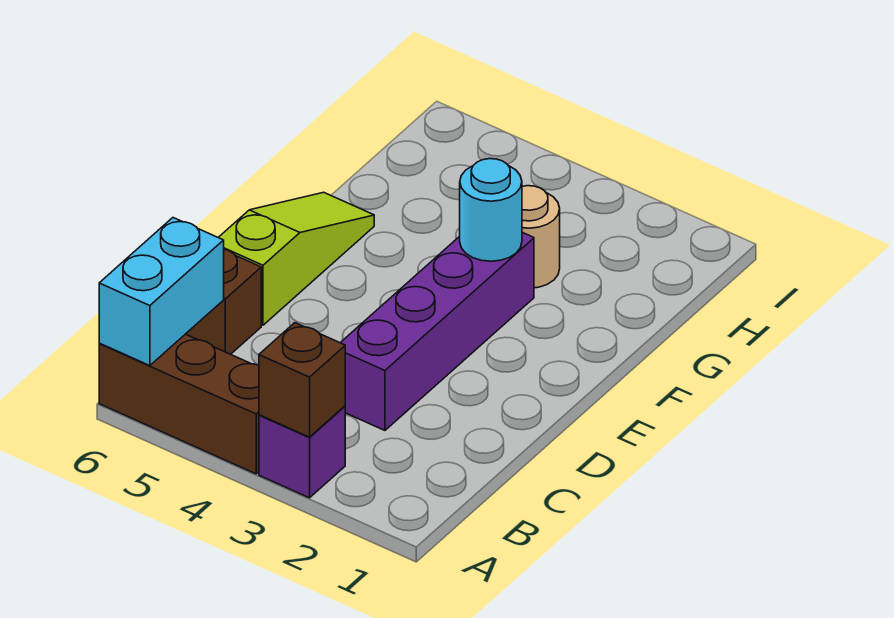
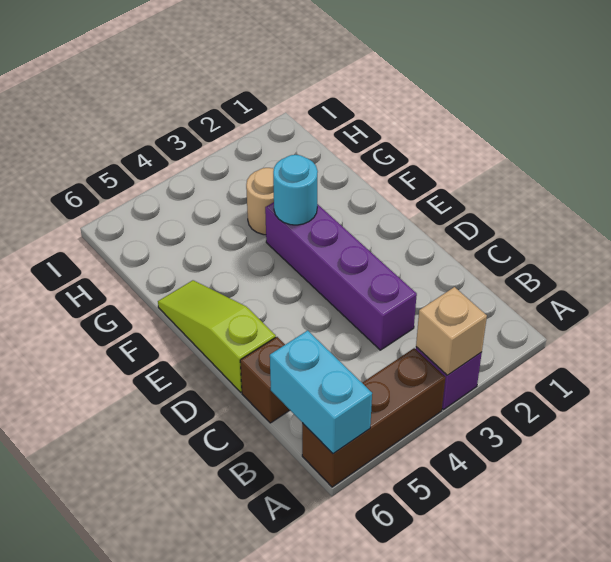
brown 1x1 brick [259,323,345,437] -> tan 1x1 brick [416,287,487,375]

